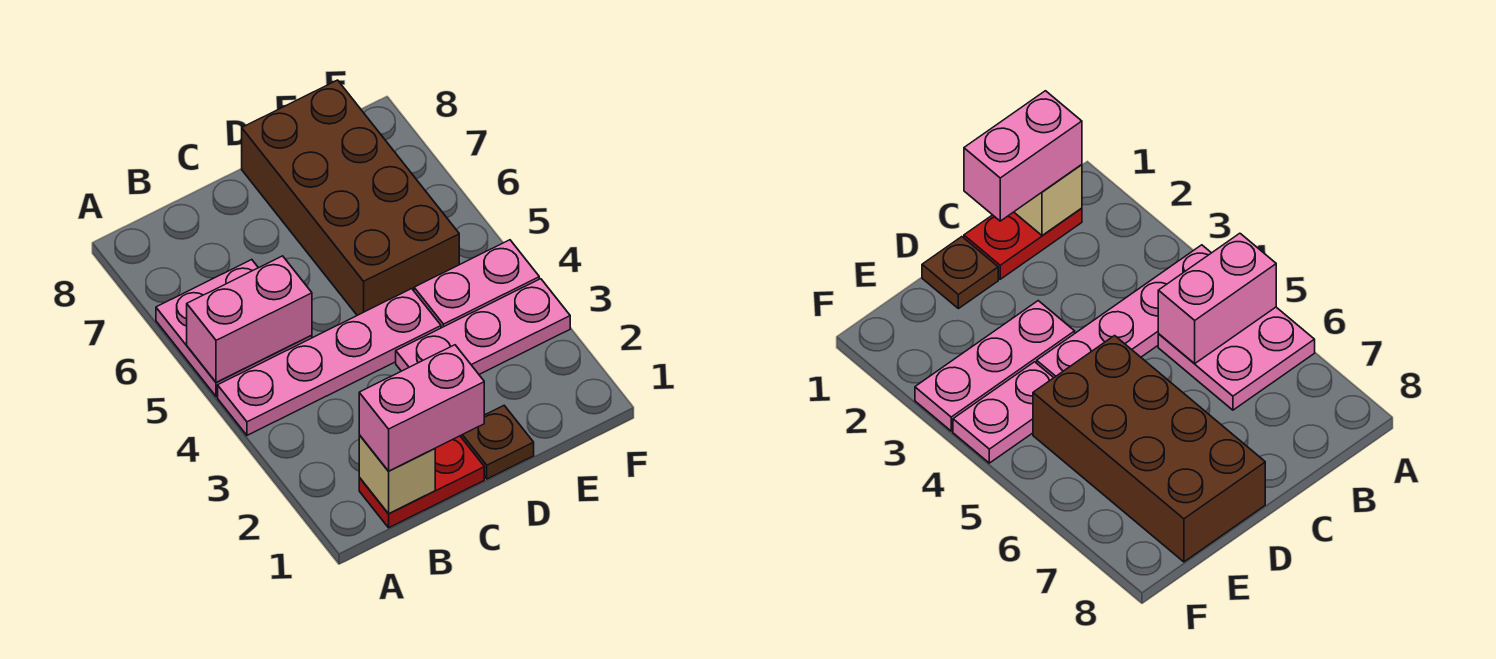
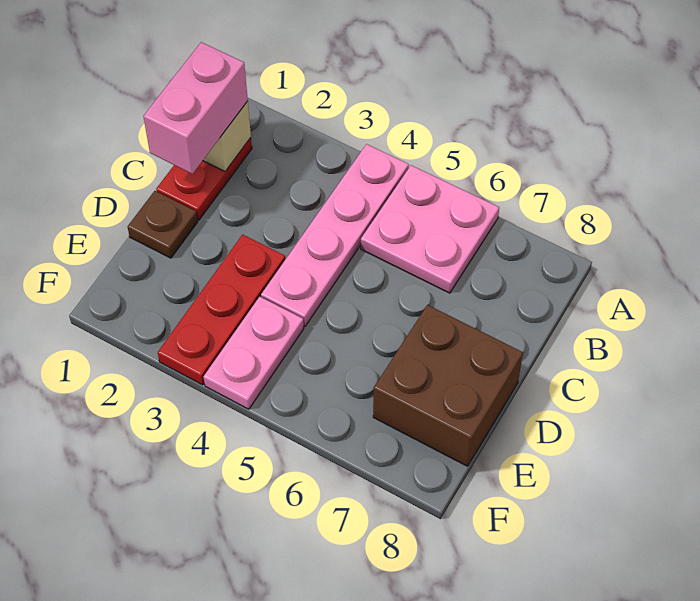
pink 1x2 brick [187,256,312,383] -> none
pink 1x3 plate [396,279,570,374] -> red 1x3 plate [158,235,285,385]
brown 2x4 brick [242,80,459,315] -> brown 2x2 brick [373,305,523,466]

